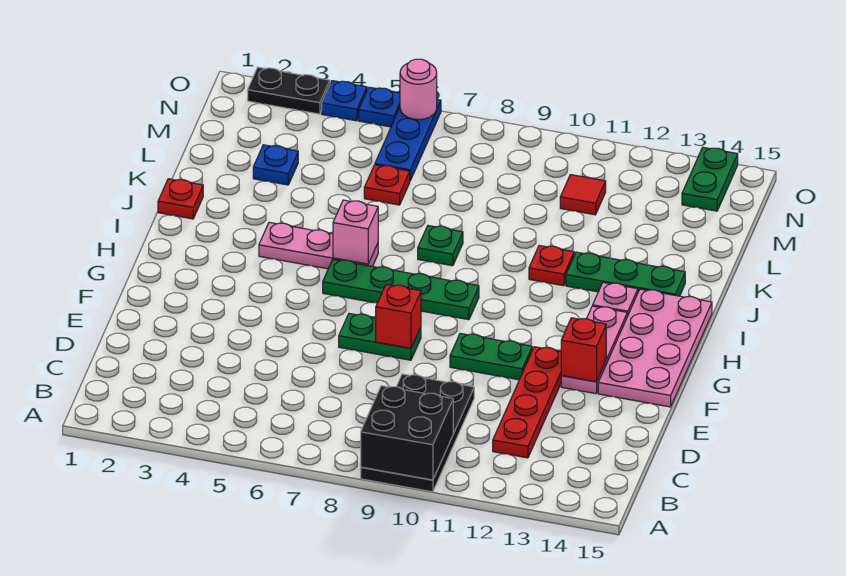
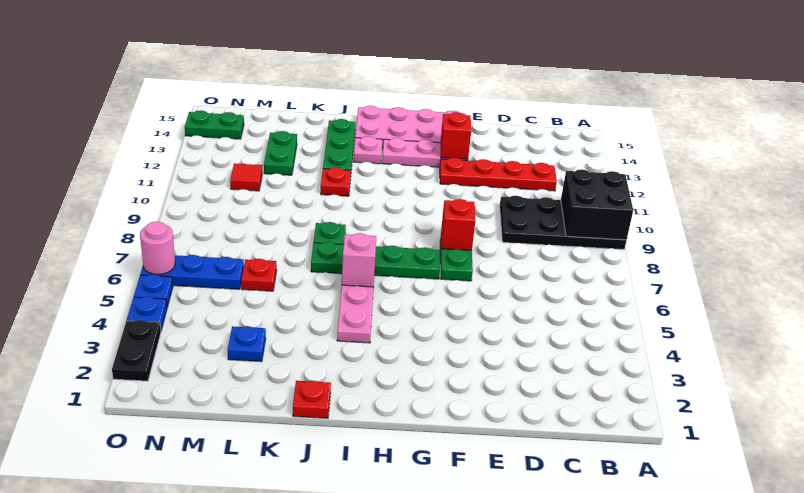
green 1x2 plate [450,333,532,380] -> green 1x2 plate moved to [264,131,297,175]
green 1x4 plate [323,260,479,320] -> green 1x4 plate turned to [311,242,440,279]

